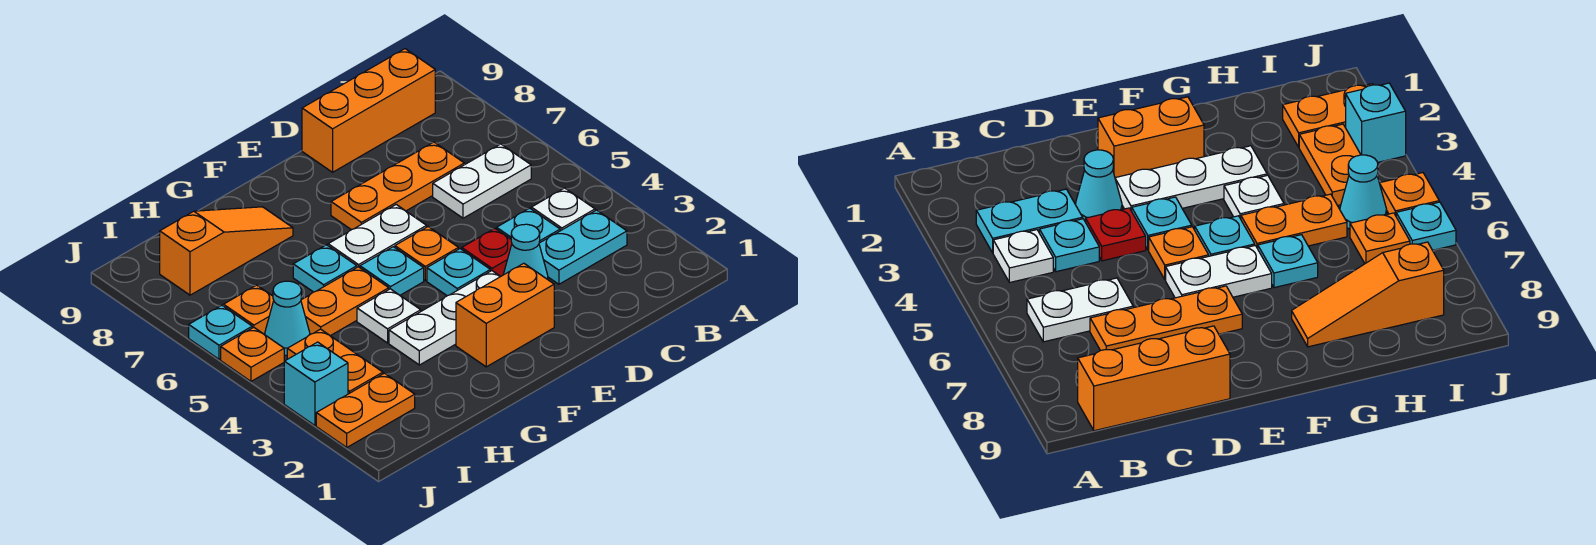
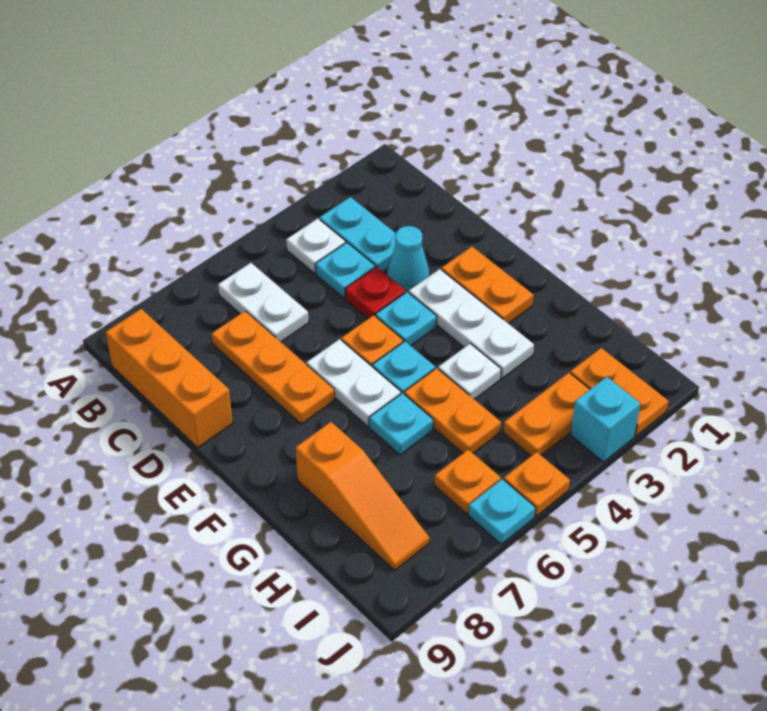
orange 1x2 brick [456,263,554,367] -> orange 1x2 plate [441,247,534,324]
orange 1x3 slope [160,207,293,295] -> orange 1x3 slope turned to [296,422,430,570]
cyan 1x1 cone [265,281,310,355] -> none

